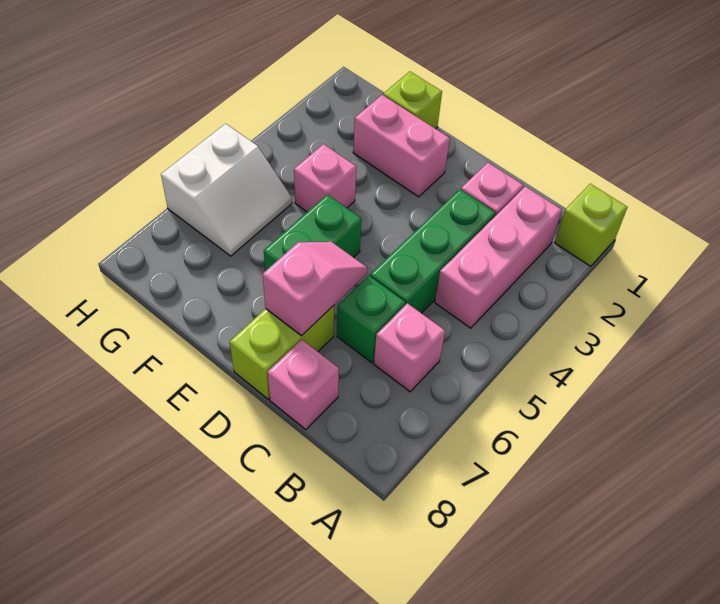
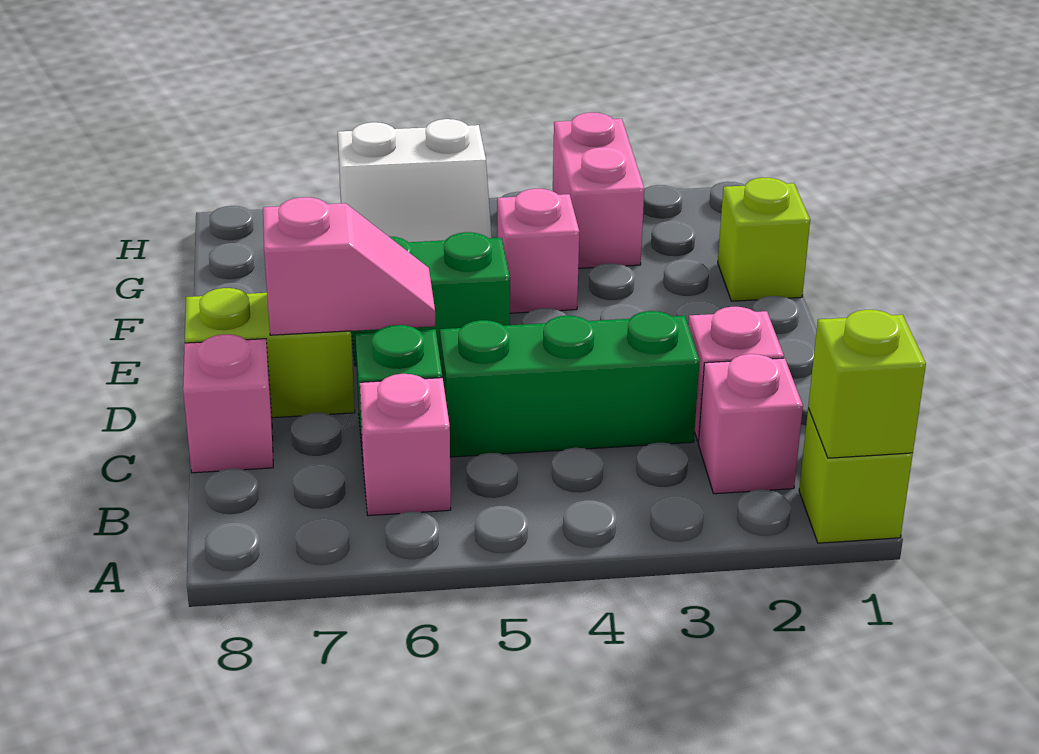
none -> lime 1x1 brick [808,310,926,458]
pink 1x3 brick [435,186,562,328] -> pink 1x1 brick [698,354,803,494]
pink 1x2 brick [353,95,450,197] -> pink 1x2 brick moved to [553,113,644,268]

